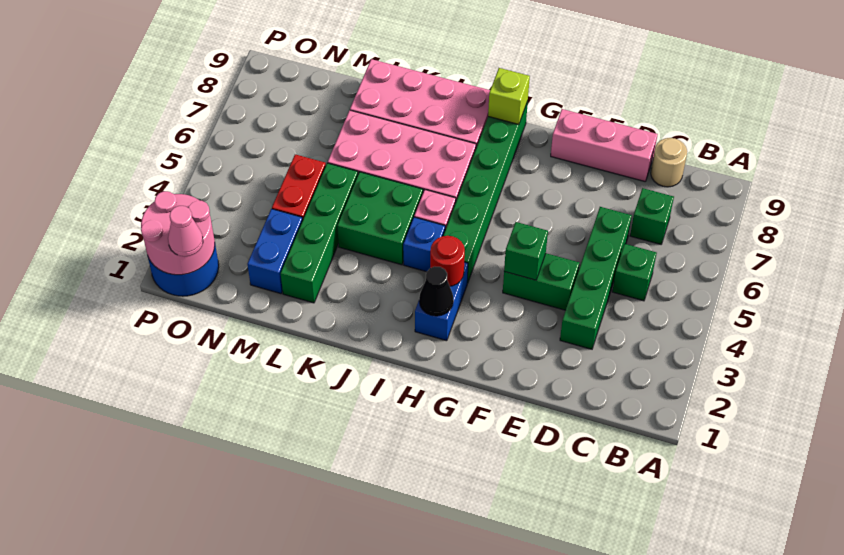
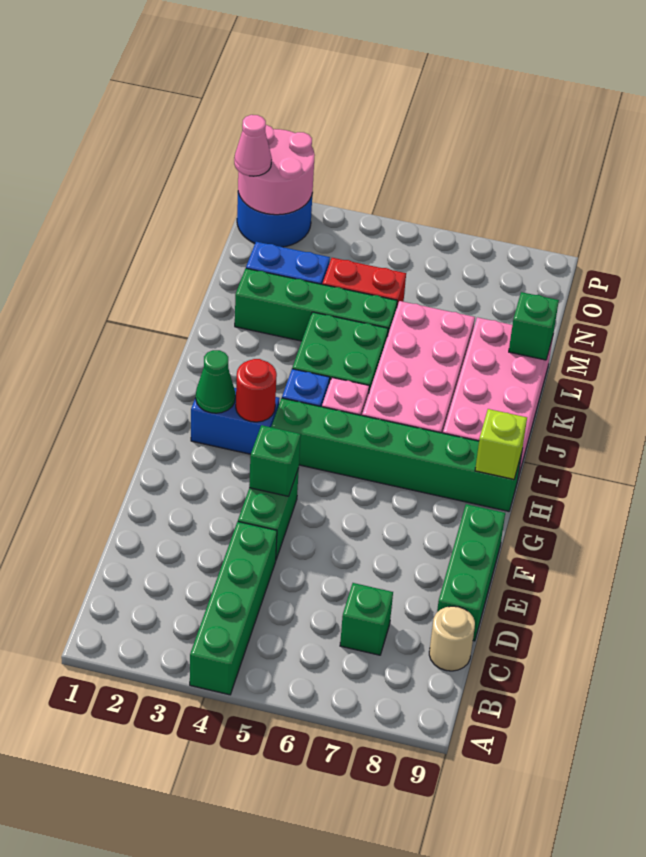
green 1x1 brick [612,244,657,301] -> green 1x1 brick moved to [509,292,559,360]
green 1x4 brick [560,207,632,349] -> green 1x4 brick turned to [190,522,277,695]
pink 1x3 brick [551,109,658,181] -> green 1x3 brick [437,504,505,641]
black 1x1 cone [419,266,453,316] -> green 1x1 cone [196,350,235,413]

